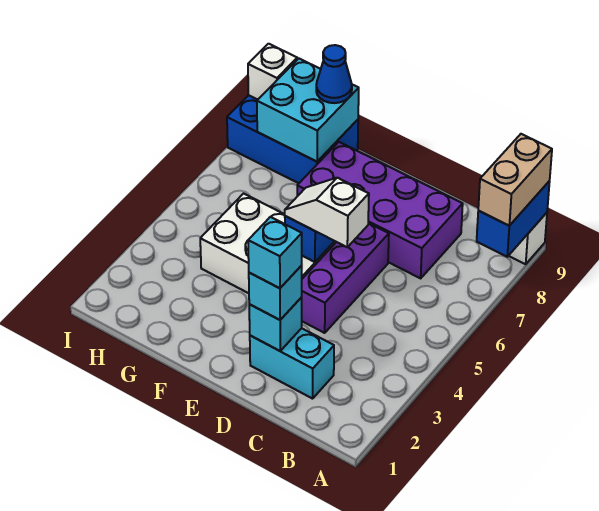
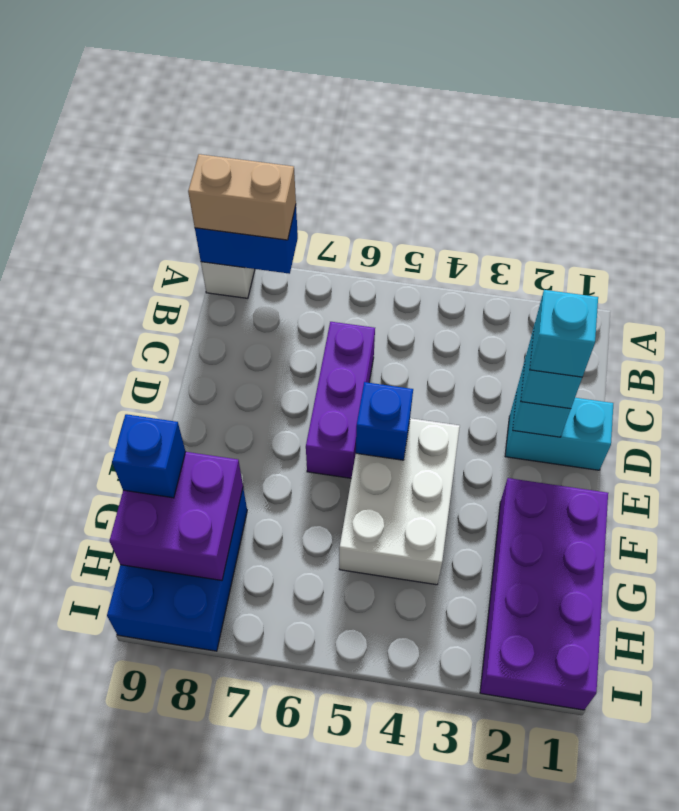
cyan 1x2 brick [250,328,334,399] -> cyan 1x2 brick turned to [505,391,613,470]
purple 2x4 brick [297,142,463,278] -> purple 2x4 brick moved to [480,478,608,710]
purple 1x3 brick [302,223,389,333] -> purple 1x3 brick turned to [306,322,375,478]
white 1x2 slope [285,178,369,247] -> none
cyan 2x2 brick [257,59,359,162] -> purple 2x2 brick [109,452,243,580]
blue 1x1 cone [316,45,352,103] -> blue 1x1 brick [112,414,186,498]
white 1x1 brick [248,44,297,99] -> none

